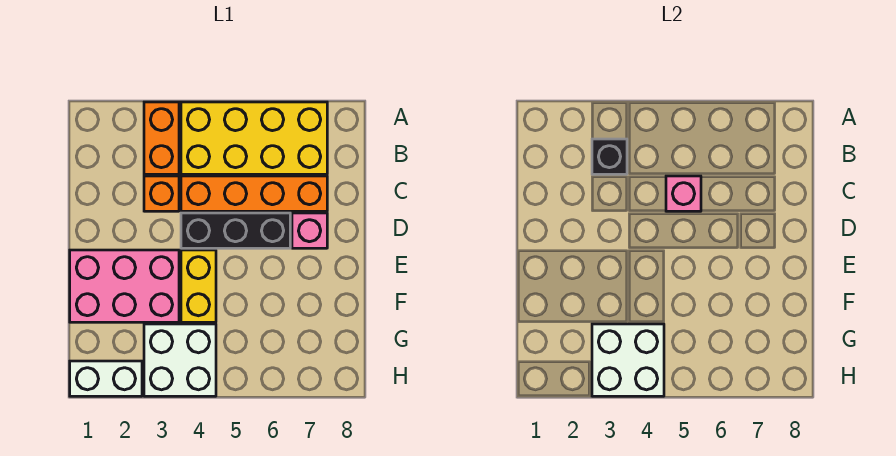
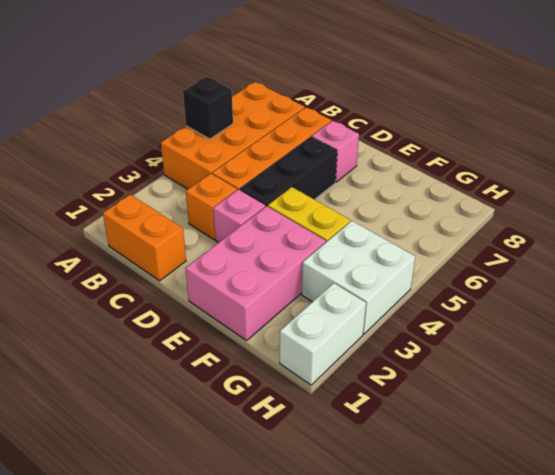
orange 1x2 brick [144,102,179,174] -> orange 1x2 brick moved to [103,194,186,281]
yellow 2x4 brick [181,102,327,174] -> orange 2x4 brick [161,82,305,189]
black 1x1 brick [592,139,627,174] -> black 1x1 brick moved to [183,77,233,139]
pink 1x1 brick [666,176,701,211] -> pink 1x1 brick moved to [213,189,265,243]
white 2x2 brick [592,324,664,396] -> none

